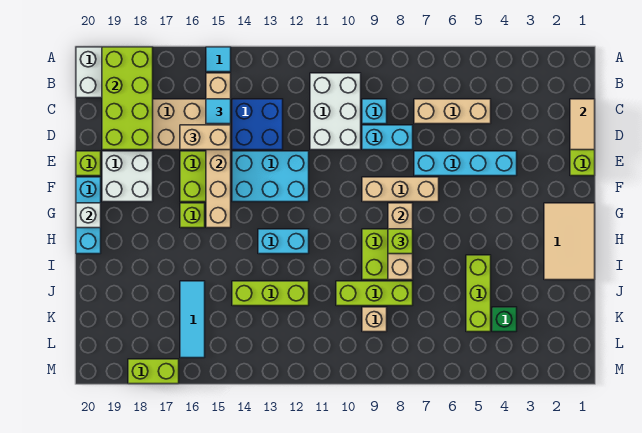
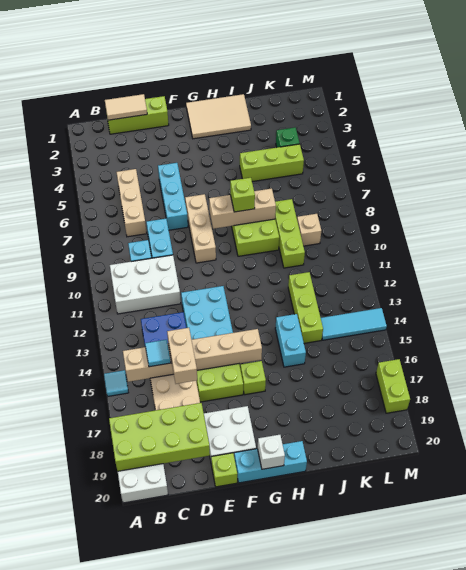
cyan 1x4 brick [414,151,517,176] -> cyan 1x3 brick [158,163,188,230]
cyan 1x2 brick [258,229,309,254] -> cyan 1x2 brick moved to [275,314,306,367]
cyan 1x3 tile [180,281,205,358] -> cyan 1x3 tile moved to [321,308,387,340]

